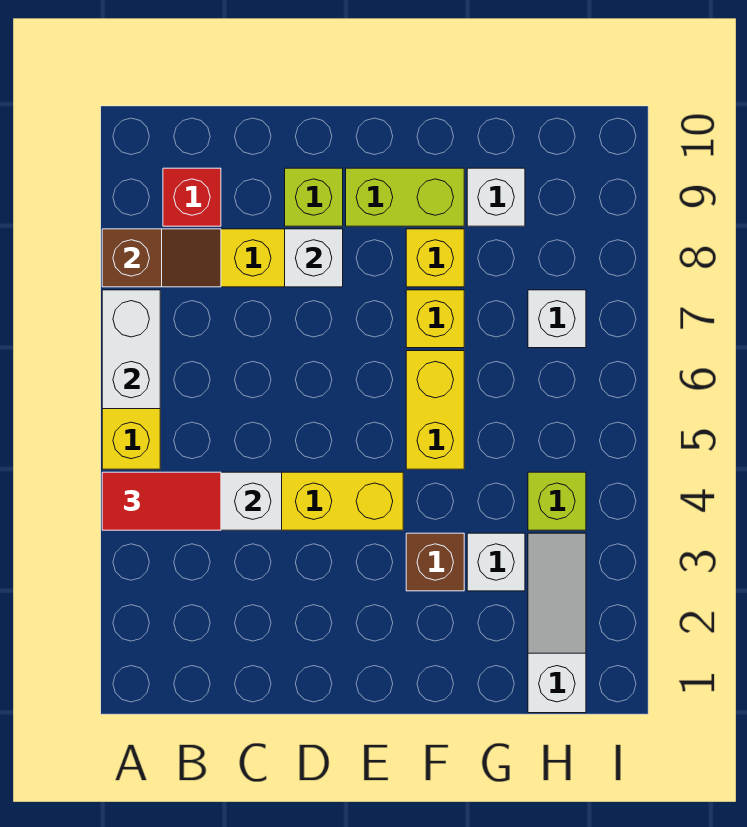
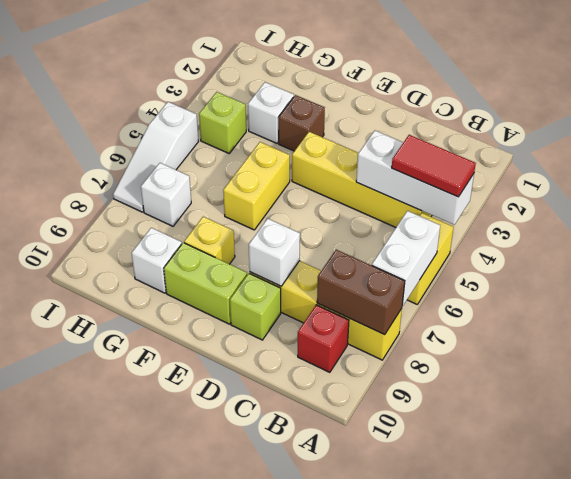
brown 1x2 slope [102,229,221,287] -> brown 1x2 brick [317,250,405,335]
yellow 1x1 brick [406,290,464,348] -> none
white 1x3 slope [528,533,586,713] -> white 1x3 slope moved to [113,102,199,212]

